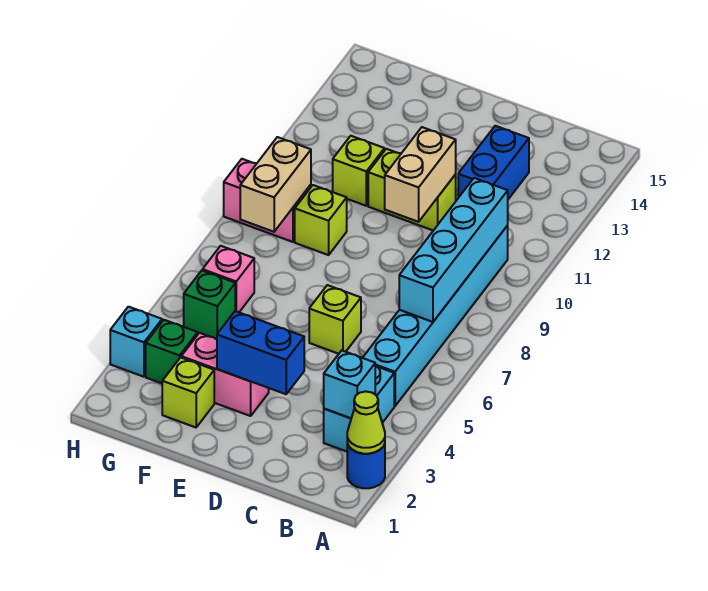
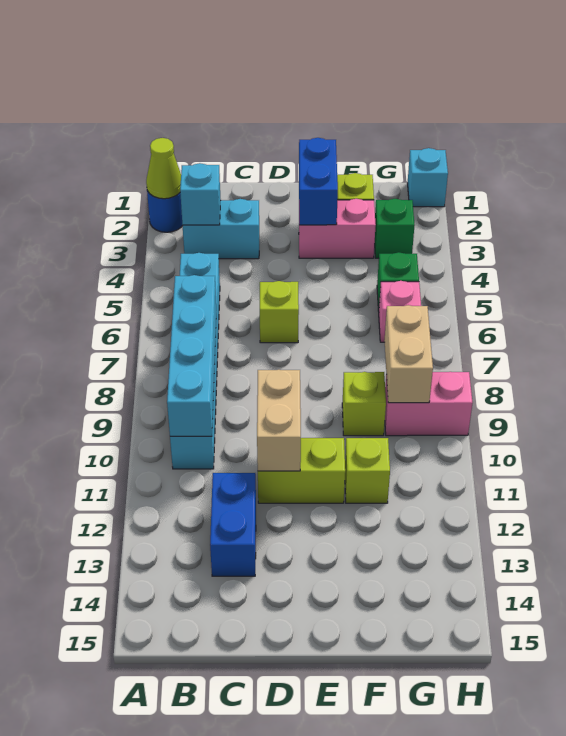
cyan 1x2 brick [324,366,394,452] -> cyan 1x2 brick turned to [183,199,259,259]
blue 1x2 brick [217,311,304,394] -> blue 1x2 brick turned to [299,138,338,225]
cyan 1x1 brick [110,307,162,377] -> cyan 1x1 brick moved to [408,148,448,207]

